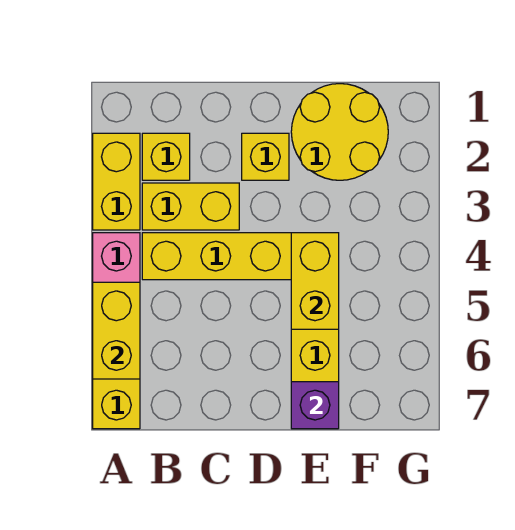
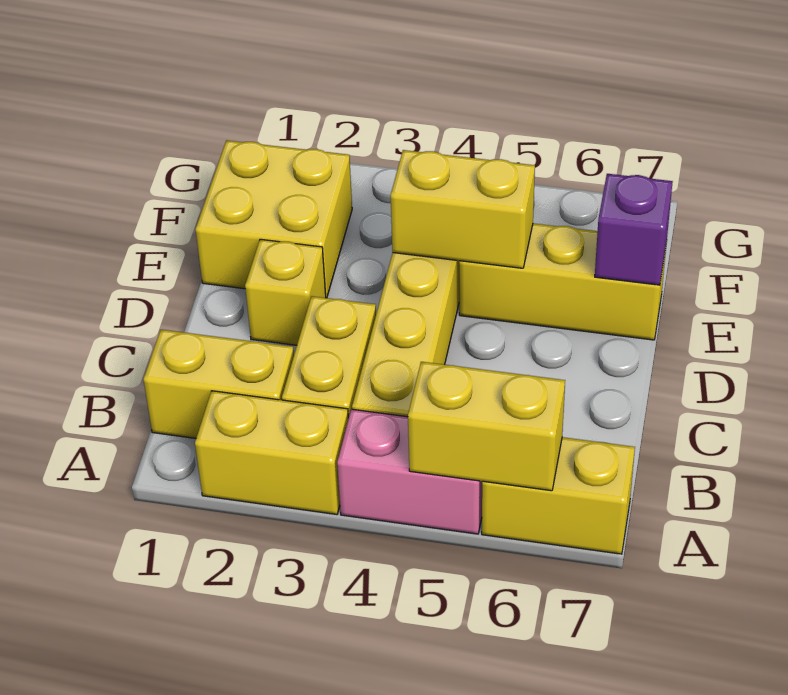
yellow 1x1 brick [142,133,190,180] -> yellow 1x2 brick [143,330,294,438]
yellow 2x2 round brick [291,84,388,180] -> yellow 2x2 brick [196,140,352,298]

